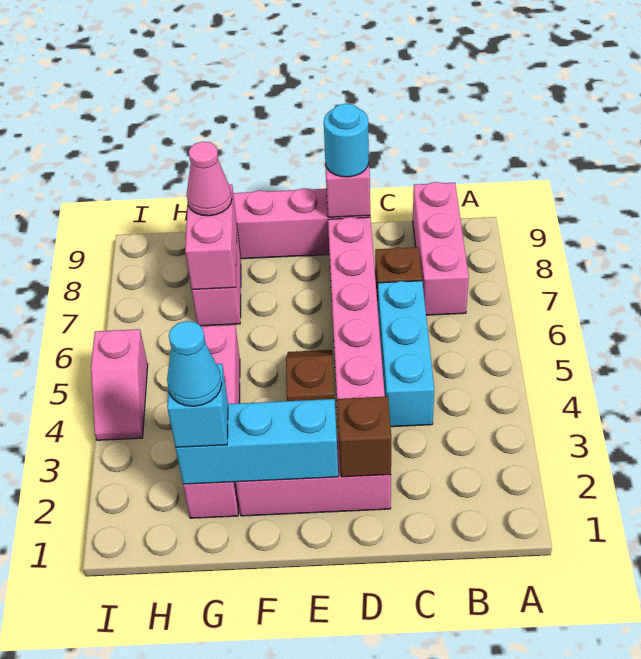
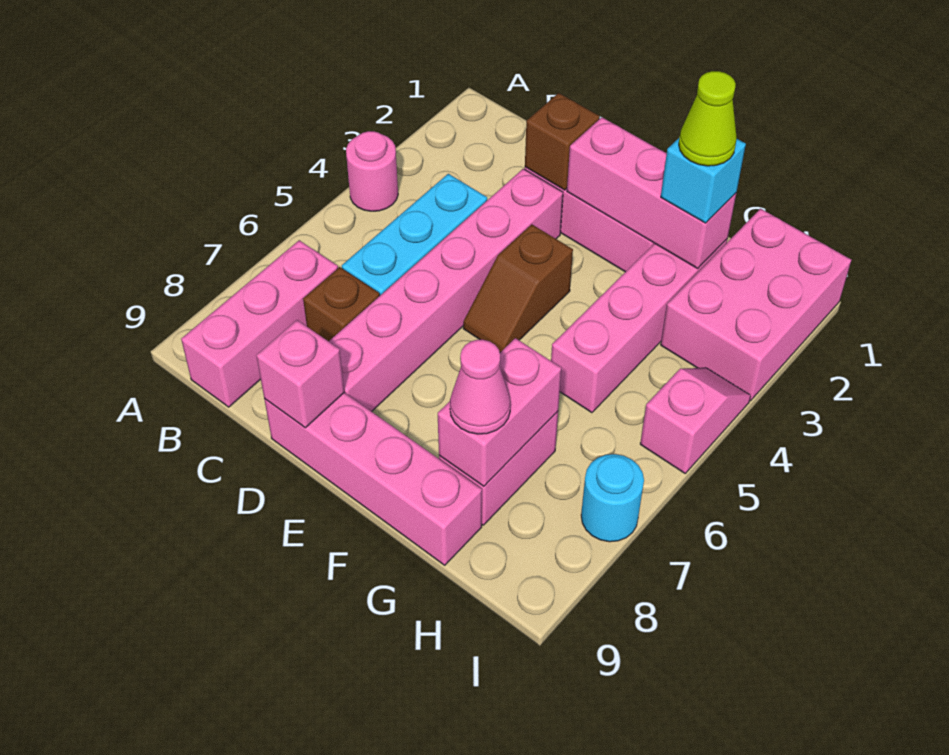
none -> pink 1x1 round brick [346,131,398,211]
cyan 1x1 round brick [324,104,369,177] -> cyan 1x1 round brick moved to [581,454,644,542]
cyan 1x3 brick [176,399,338,484] -> pink 1x3 brick [567,117,736,268]
cyan 1x1 cone [167,321,222,406] -> lime 1x1 cone [679,71,737,166]
none -> pink 2x3 brick [661,209,851,401]

